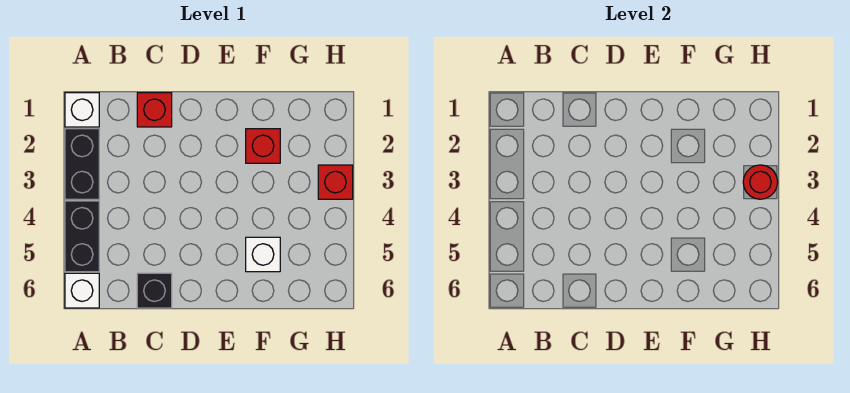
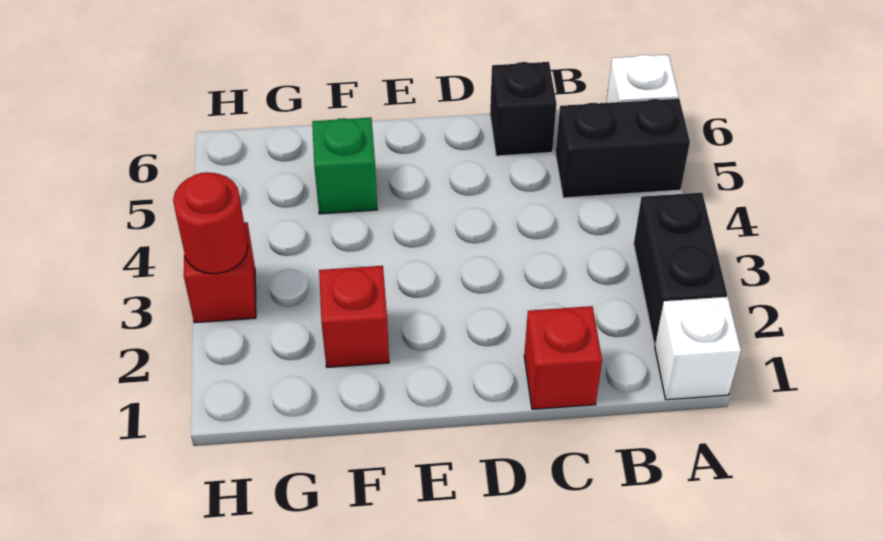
black 1x2 brick [65,201,99,272] -> black 1x2 brick turned to [556,98,690,198]
white 1x1 brick [246,237,280,272] -> green 1x1 brick [312,118,378,214]

